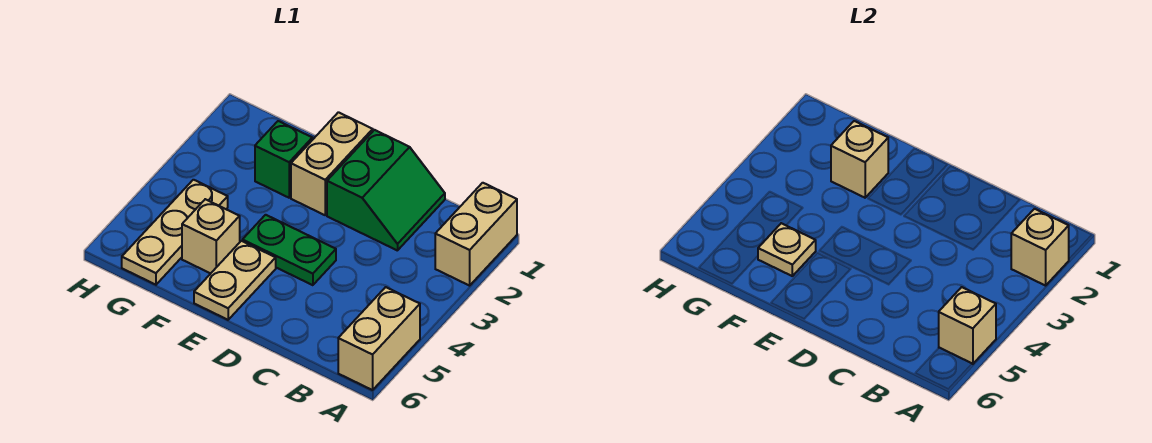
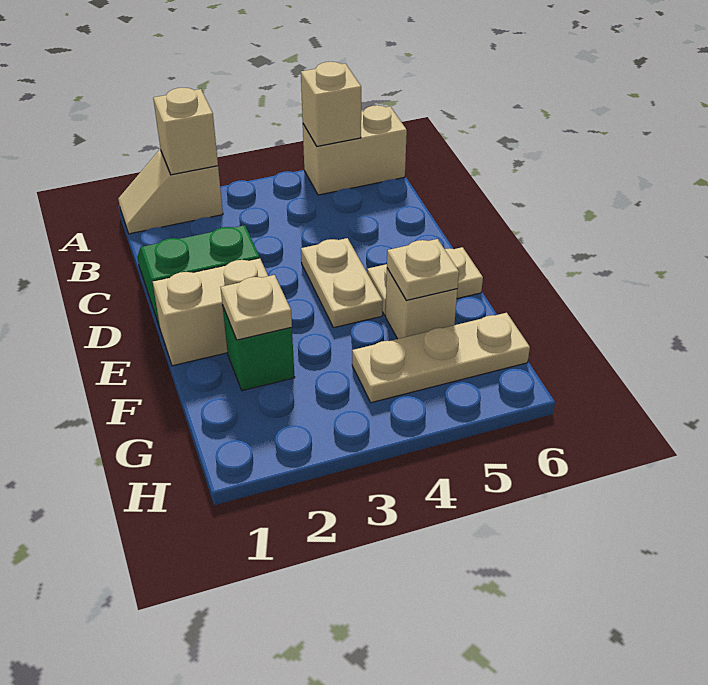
tan 1x2 brick [435,183,517,286] -> tan 1x2 slope [118,150,223,234]
green 1x2 plate [242,215,336,285] -> tan 1x2 plate [301,238,383,328]
tan 1x1 brick [831,121,888,198] -> tan 1x1 plate [221,275,292,340]

